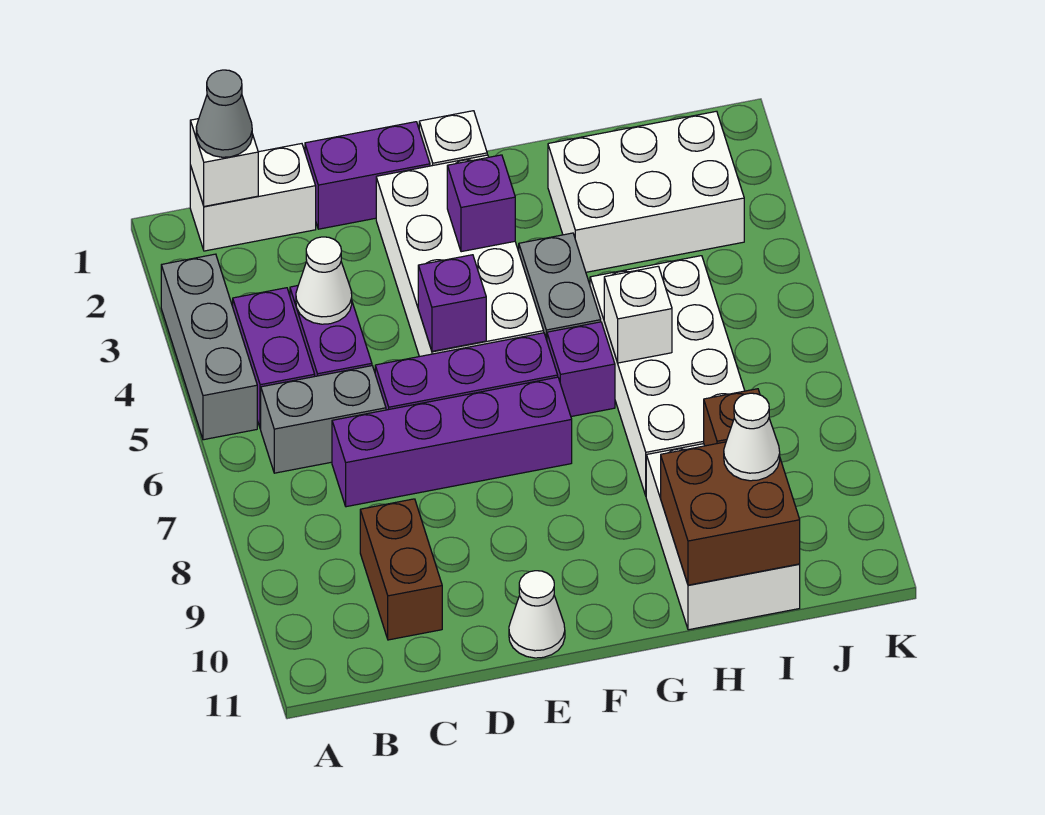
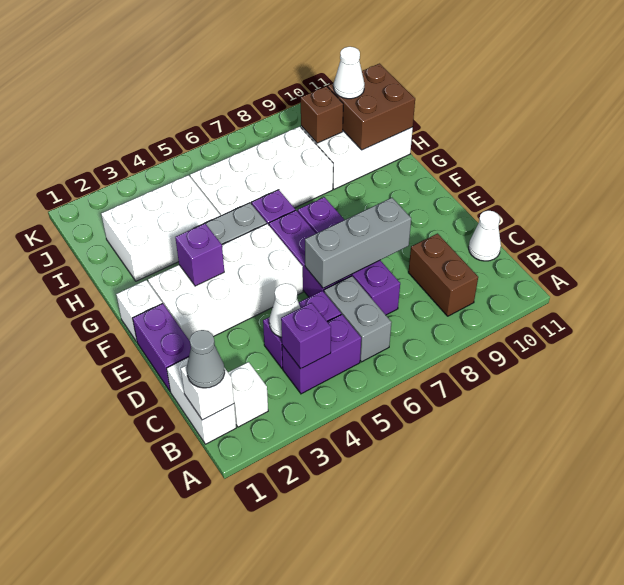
grey 1x3 brick [161,254,257,440] -> grey 1x3 brick moved to [305,198,411,288]
brown 1x2 brick [360,499,442,640] -> brown 1x2 brick turned to [408,234,478,316]
purple 1x1 brick [418,255,486,351] -> purple 1x1 brick moved to [281,303,331,369]
white 1x1 cone [509,571,565,658] -> white 1x1 cone moved to [469,210,501,261]
white 2x3 brick [548,111,744,272] -> white 2x3 brick turned to [101,175,220,281]
white 1x1 brick [604,266,672,363] -> white 1x1 brick moved to [228,362,268,427]

